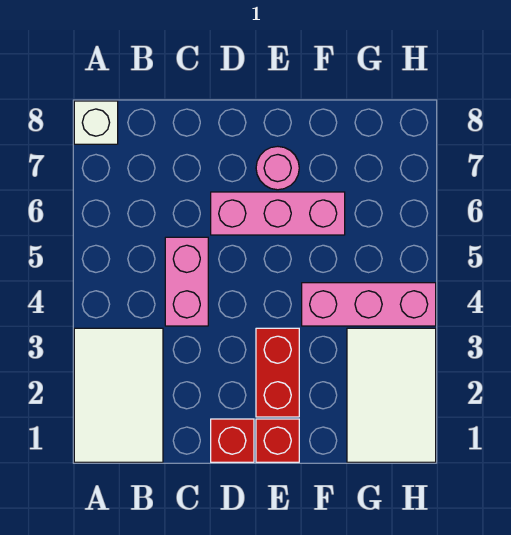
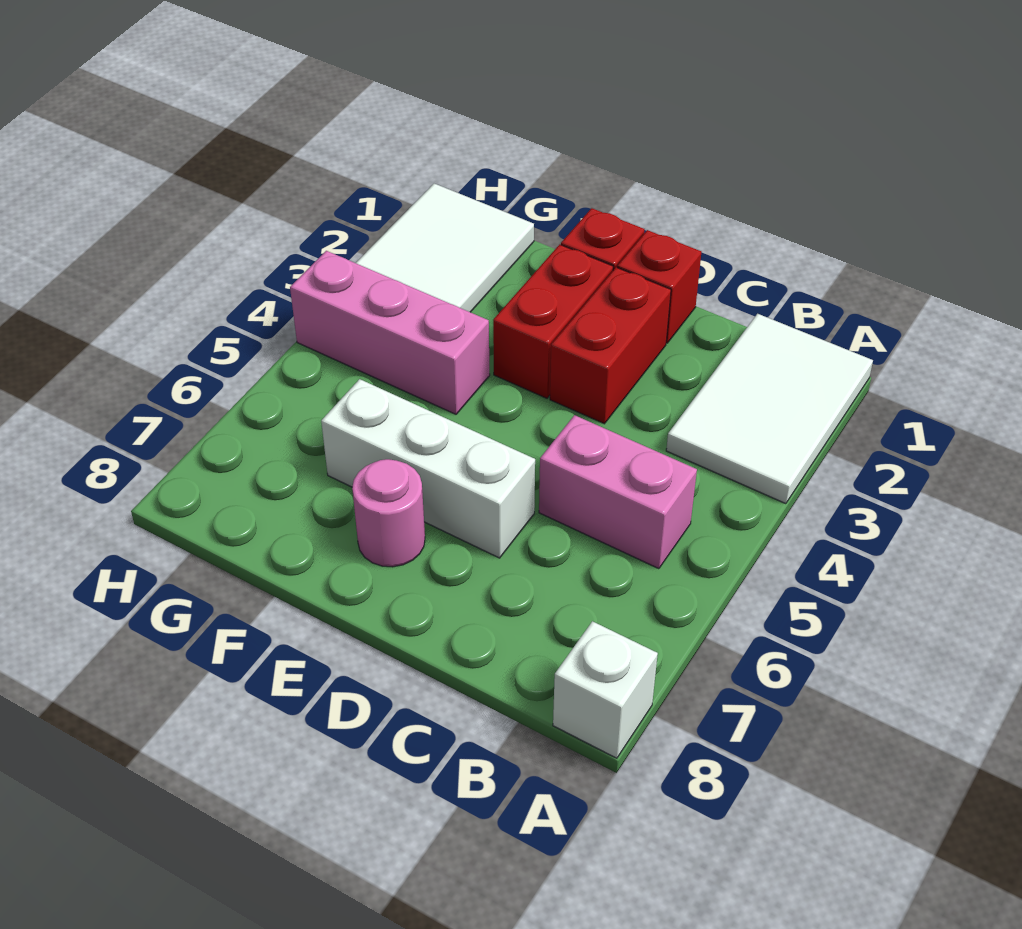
pink 1x2 brick [165,237,208,326] -> pink 1x2 brick turned to [539,415,697,569]
none -> red 1x2 brick [550,267,671,424]
pink 1x3 brick [211,192,345,235] -> white 1x3 brick [321,379,535,558]

